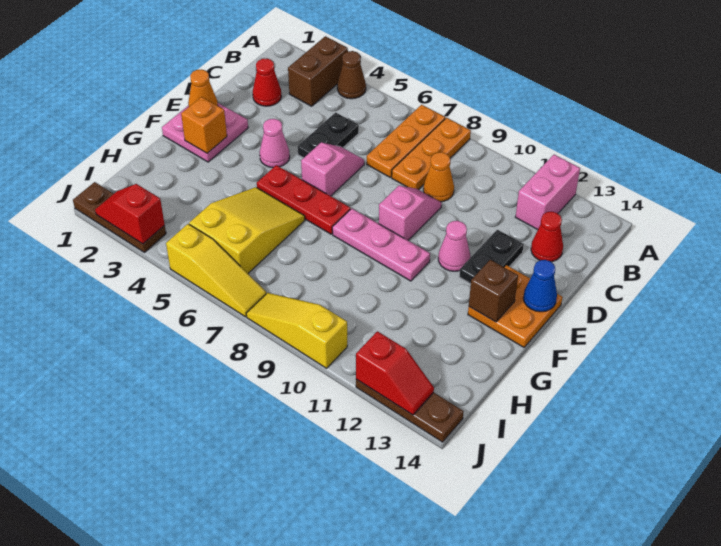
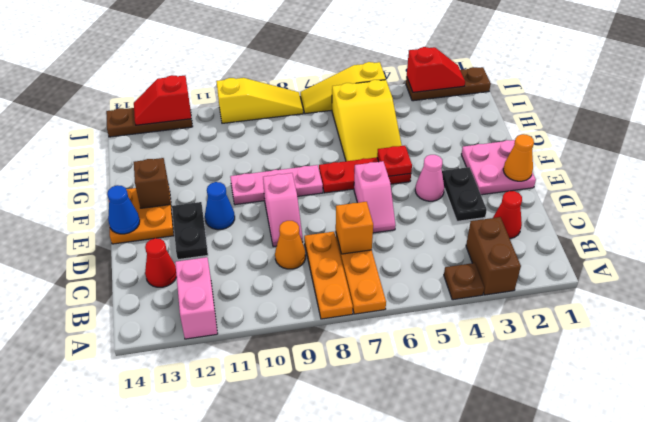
brown 1x1 cone [337,51,366,99] -> brown 1x1 plate [444,263,484,300]
black 1x2 plate [297,112,359,158] -> black 1x2 plate moved to [442,167,487,221]
pink 1x1 cone [438,221,470,271] -> blue 1x1 cone [205,182,235,230]
orange 1x1 brick [181,97,227,153] -> orange 1x1 brick moved to [336,202,373,254]
none -> red 1x1 plate [377,146,412,176]

